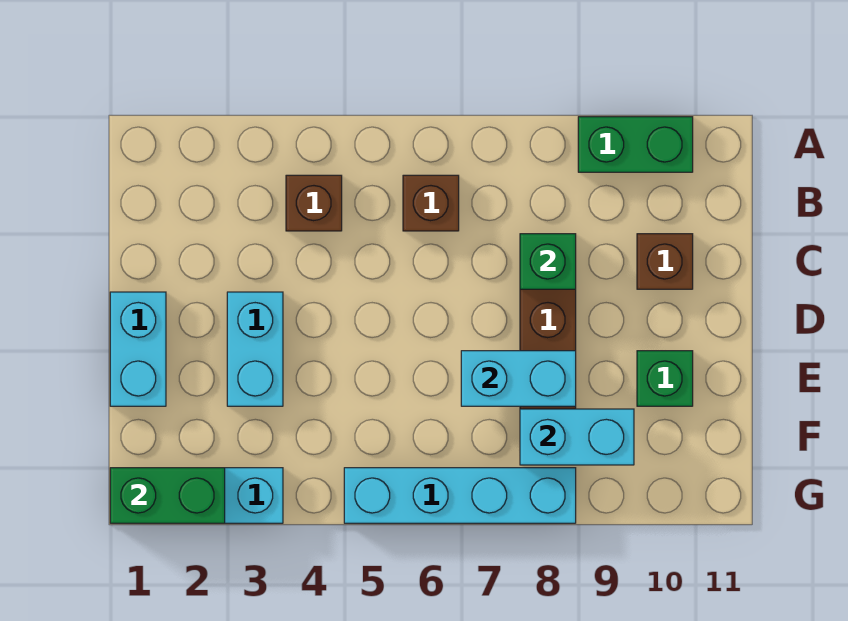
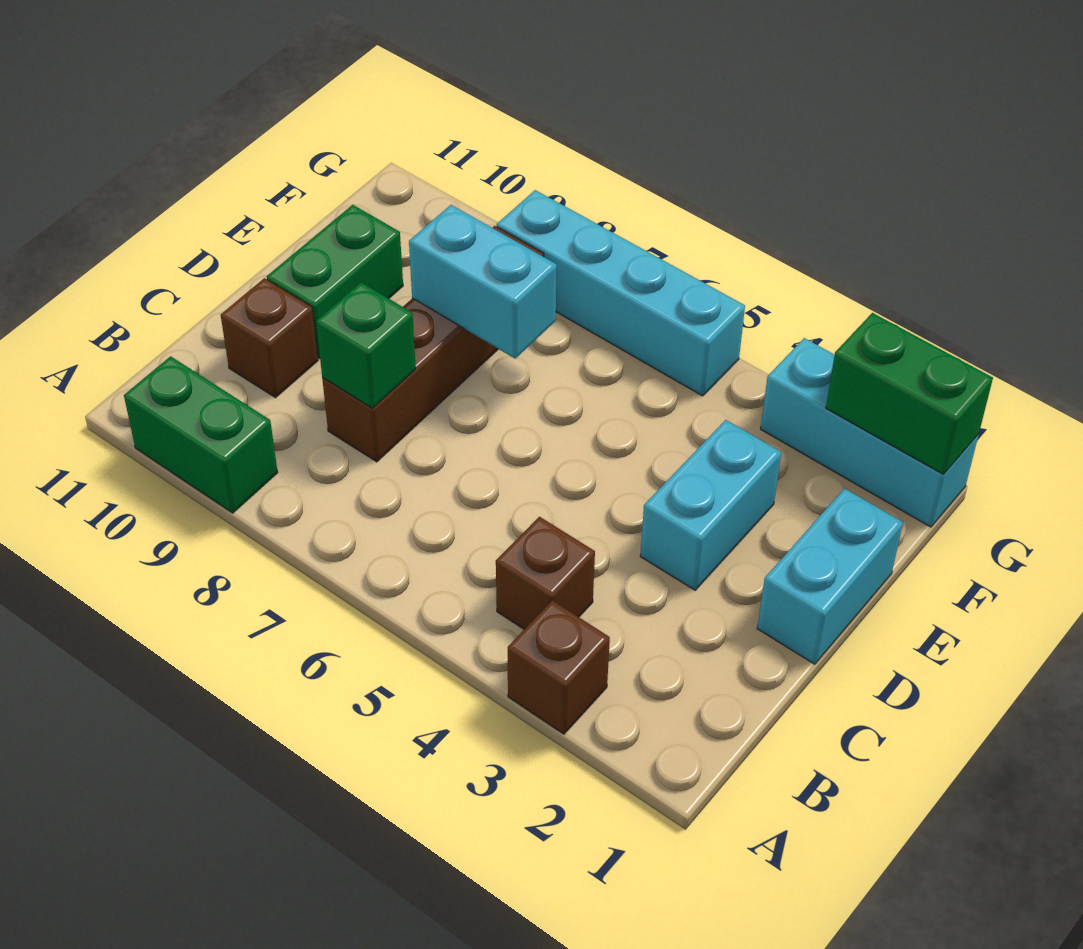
brown 1x1 brick [403,175,459,231] -> brown 1x1 brick moved to [508,601,610,734]
green 1x1 brick [637,351,693,406] -> green 1x2 brick [267,205,403,359]
cyan 1x2 brick [520,409,634,465] -> none

